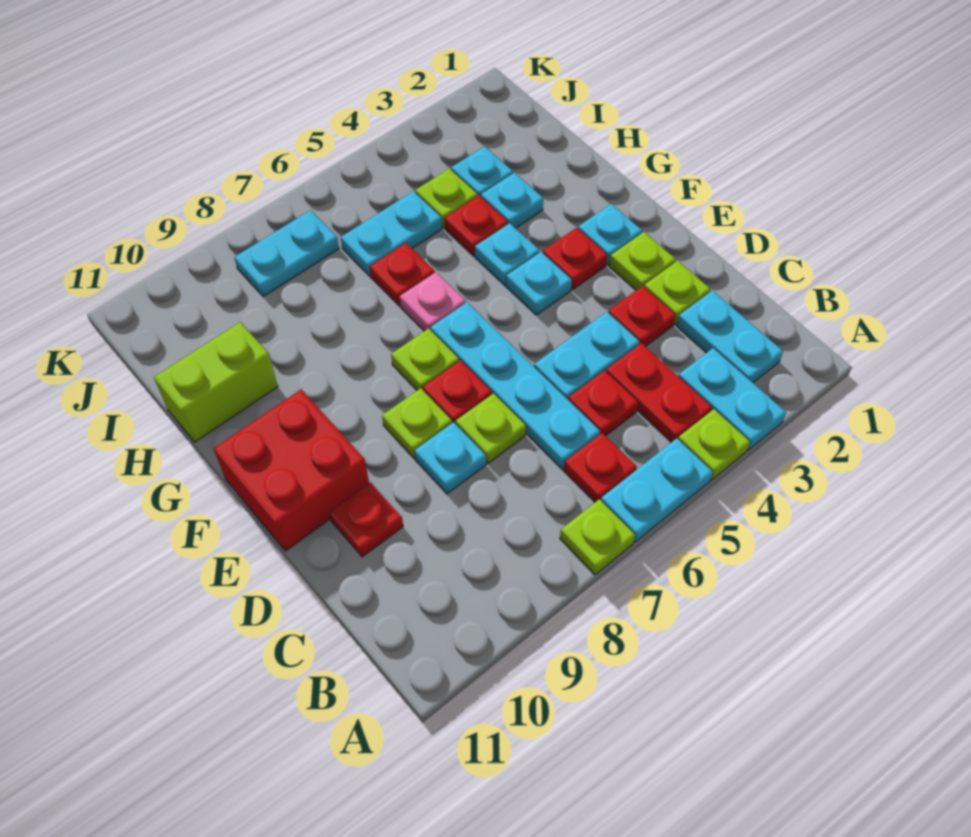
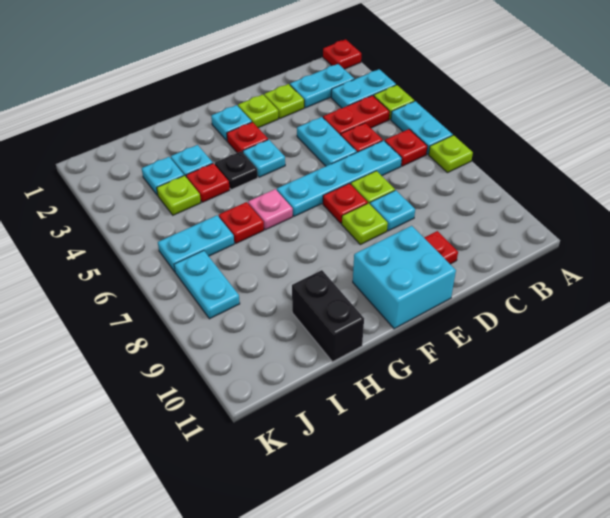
red 1x1 plate [608,286,676,347] -> red 1x1 plate moved to [323,39,361,69]
red 2x2 brick [214,389,369,551] -> cyan 2x2 brick [353,226,456,329]
lime 1x1 plate [391,328,459,390] -> none
cyan 1x1 plate [475,223,539,285] -> black 1x1 plate [215,151,258,190]
lime 1x2 brick [154,322,278,442] -> black 1x2 brick [292,270,364,362]
cyan 1x2 plate [341,191,442,276] -> cyan 1x2 plate turned to [158,216,234,272]

